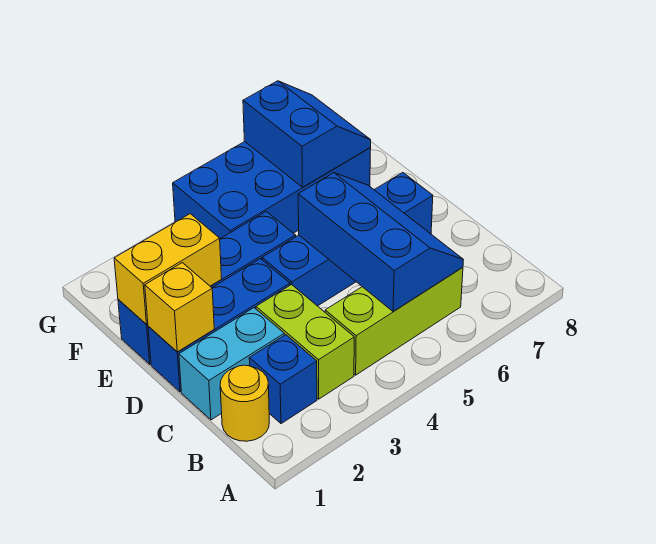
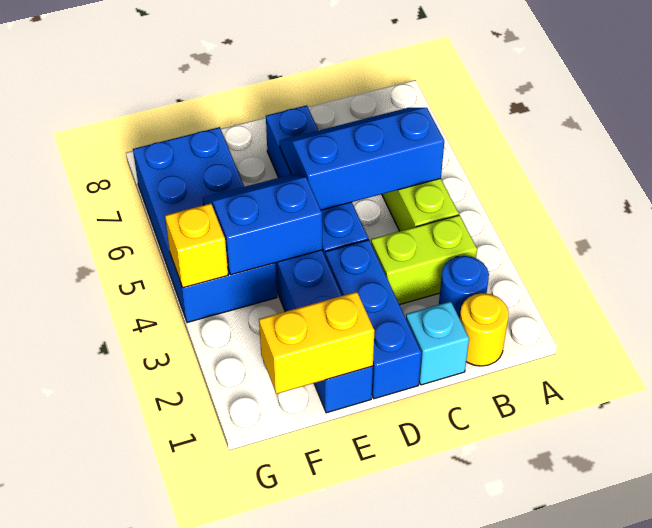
blue 1x1 brick [249,335,317,424] -> blue 1x1 round brick [439,256,489,318]
cyan 1x2 brick [179,308,284,420] -> cyan 1x1 brick [406,301,469,385]
yellow 1x1 brick [145,263,214,352] -> yellow 1x1 brick moved to [165,203,228,288]
yellow 1x2 brick [114,214,222,324] -> yellow 1x2 brick turned to [259,292,374,394]
blue 2x2 slope [243,81,371,187] -> blue 2x2 slope moved to [203,174,322,275]

